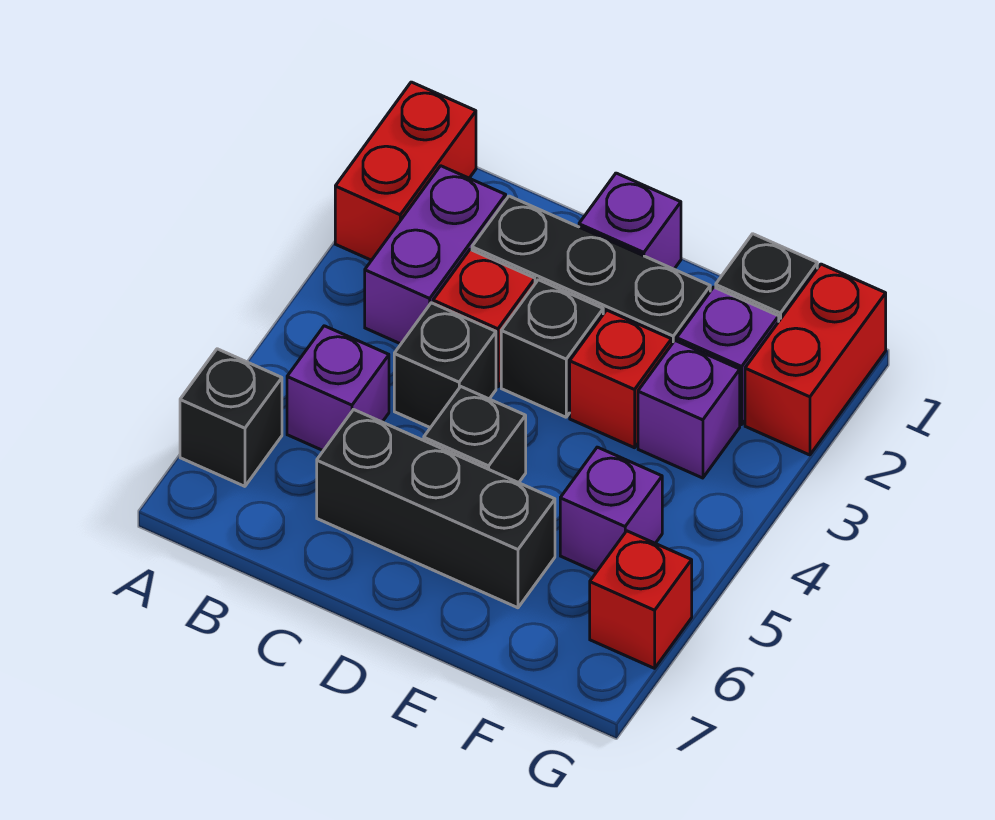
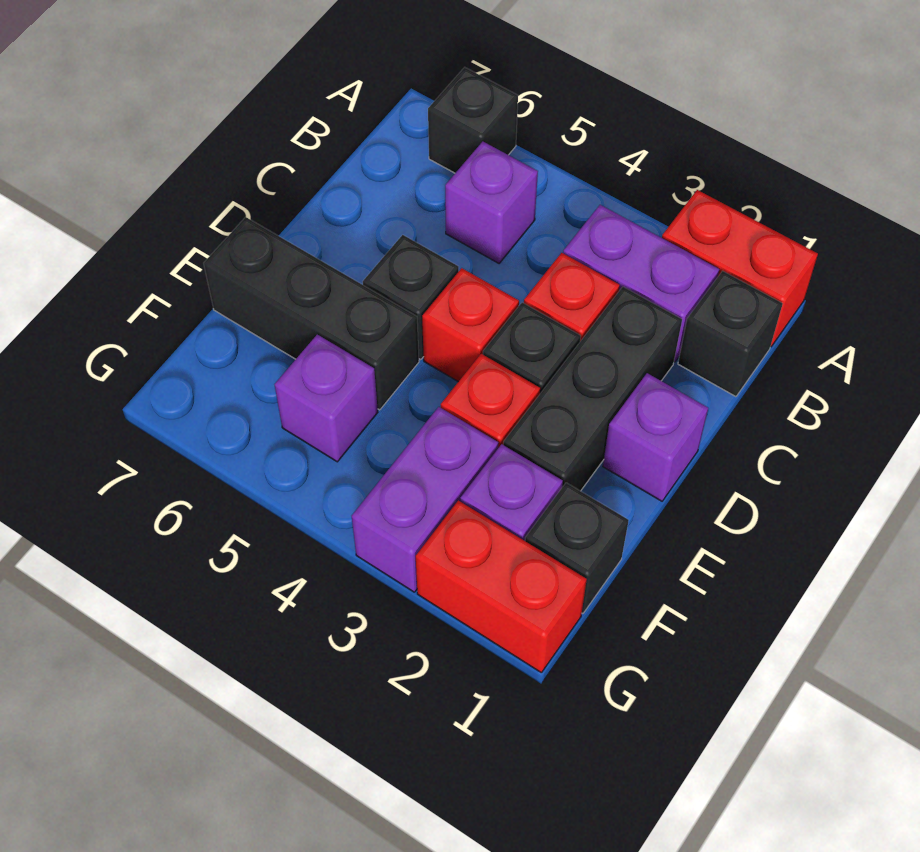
black 1x1 brick [394,303,496,428] -> black 1x1 brick moved to [678,271,783,397]
black 1x3 brick [317,410,555,608] -> black 1x3 brick turned to [204,217,419,410]
purple 1x1 brick [638,341,740,478] -> purple 1x2 brick [352,407,498,592]
red 1x1 brick [590,531,692,668] -> red 1x1 brick moved to [422,268,519,382]

